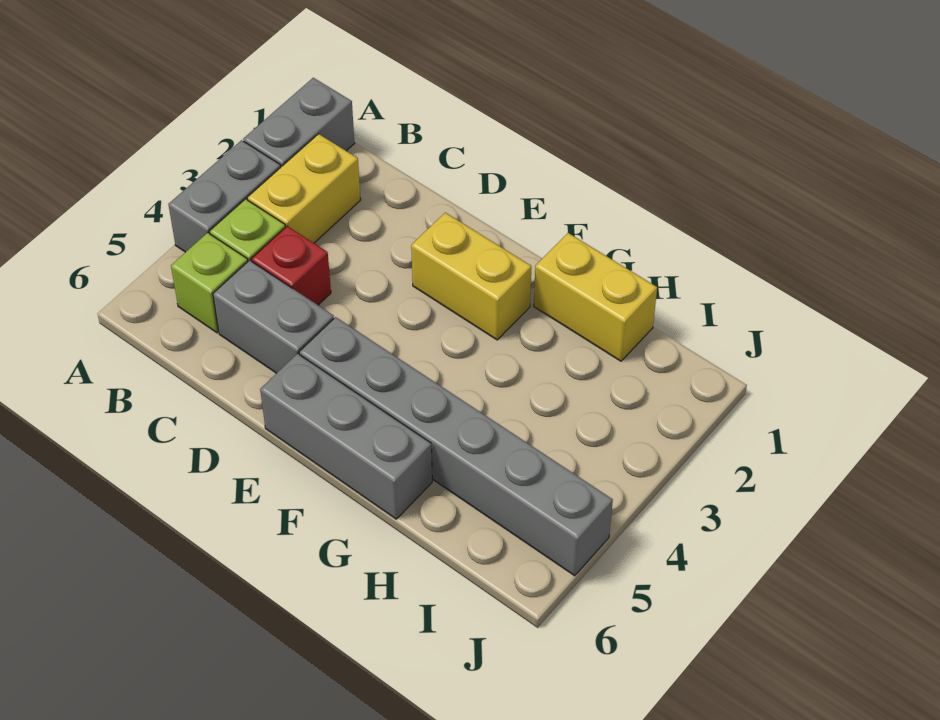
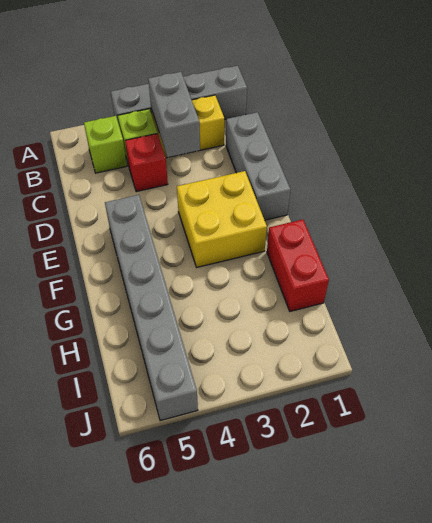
grey 1x2 brick [213,260,334,373] -> grey 1x2 brick moved to [148,72,200,157]
yellow 1x2 brick [411,213,531,340] -> yellow 2x2 brick [177,171,267,267]
grey 1x3 brick [260,353,432,519] -> grey 1x3 brick moved to [226,112,290,220]
yellow 1x2 brick [534,233,657,361] -> red 1x2 brick [267,220,329,311]

